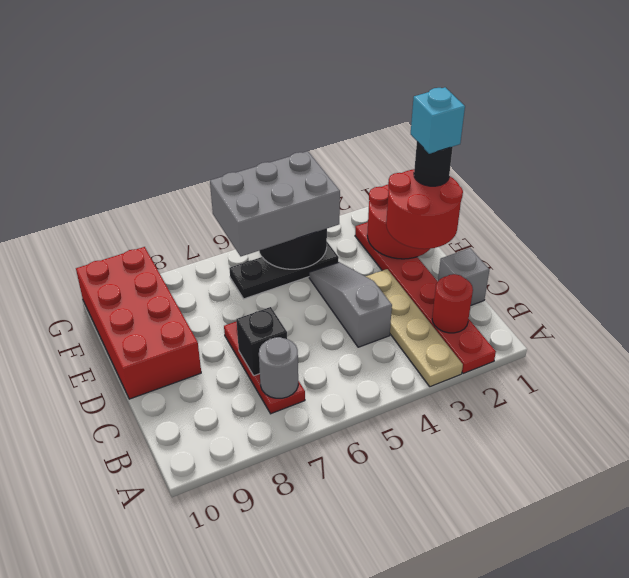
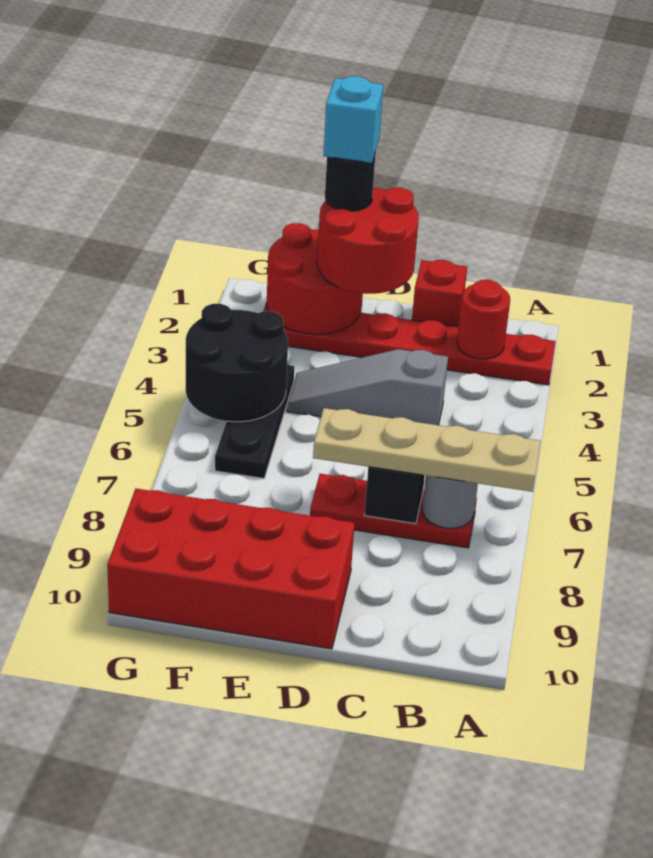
tan 1x4 plate [366,269,463,387] -> tan 1x4 plate moved to [313,408,541,492]
grey 1x1 brick [438,248,489,305] -> red 1x1 brick [412,260,467,327]
grey 2x3 brick [210,151,340,256] -> none

